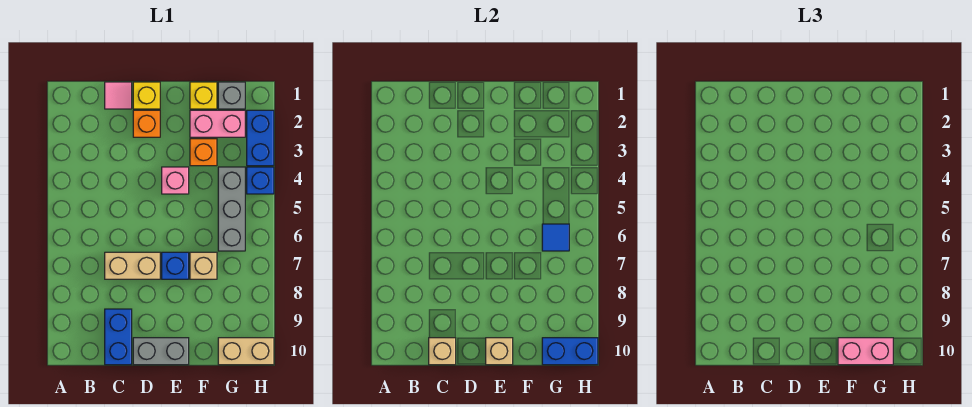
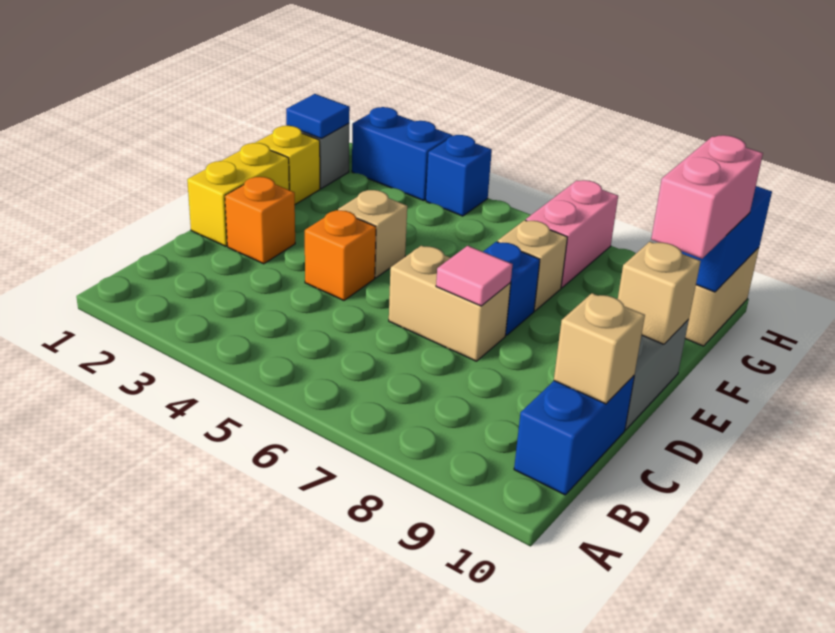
pink 1x1 tile [105,82,132,109] -> pink 1x1 tile moved to [436,246,513,306]
tan 1x2 brick [105,252,160,279] -> tan 1x2 brick turned to [389,246,511,361]
blue 1x2 brick [105,309,132,365] -> blue 1x2 brick turned to [514,376,634,495]
yellow 1x1 brick [133,82,160,109] -> yellow 1x2 brick [187,143,289,246]
pink 1x1 brick [162,167,189,194] -> tan 1x1 brick [338,190,407,278]
pink 1x2 brick [190,110,245,137] -> pink 1x2 brick moved to [526,180,618,288]
orange 1x1 brick [190,139,217,166] -> orange 1x1 brick moved to [305,210,376,300]
grey 1x3 brick [218,167,245,251] -> none
blue 1x1 tile [542,224,569,251] -> blue 1x1 tile moved to [286,94,350,139]

